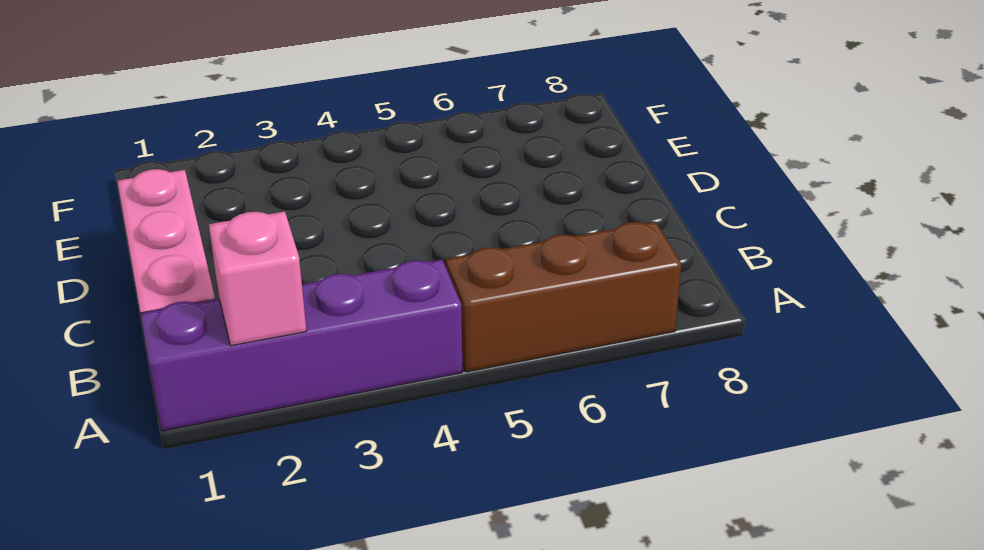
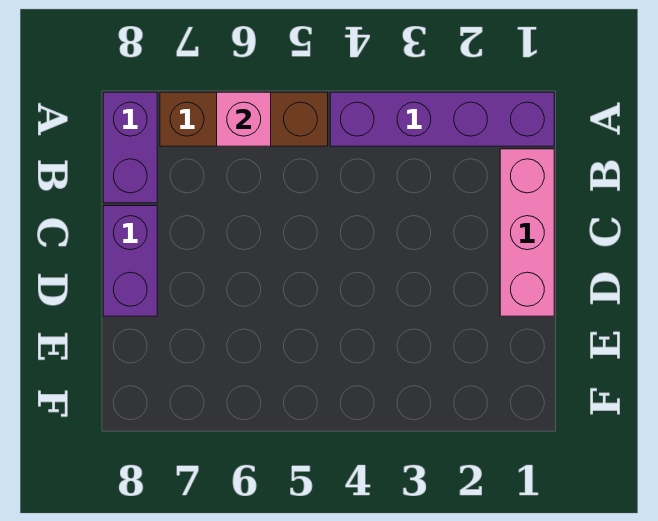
pink 1x1 brick [209,211,306,346] -> pink 1x1 brick moved to [217,92,271,146]
none -> purple 1x2 brick [103,92,157,203]
none -> purple 1x2 brick [103,206,157,316]

